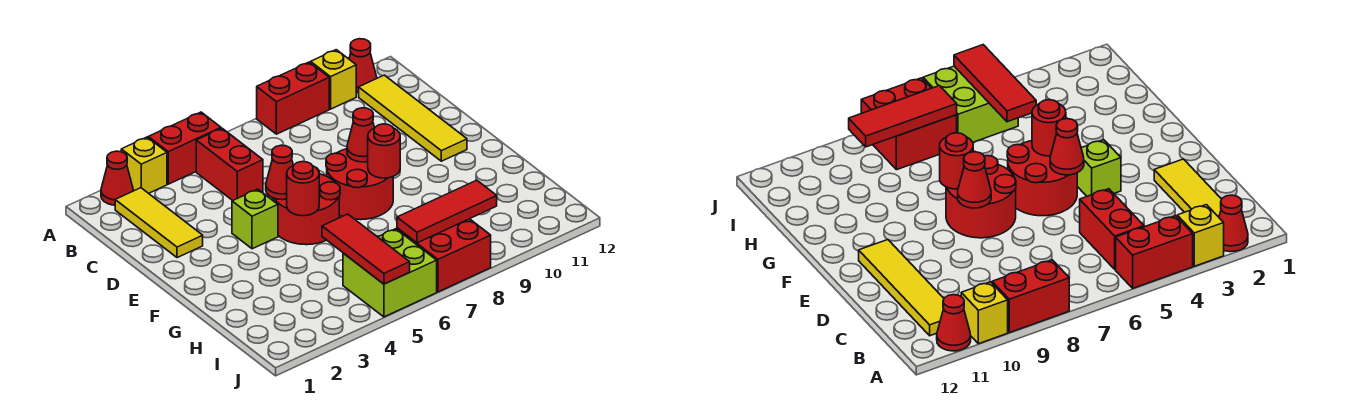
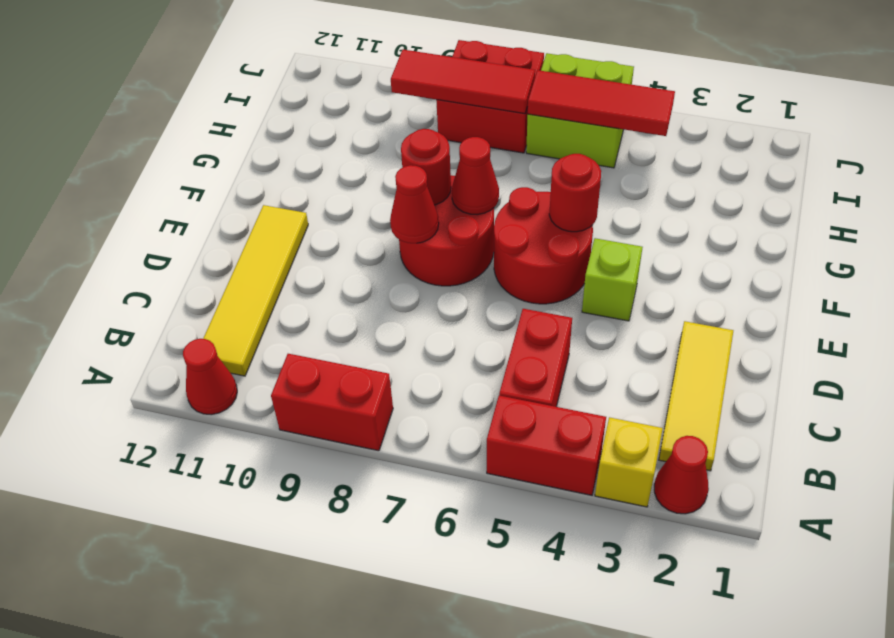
yellow 1x1 brick [311,50,356,109] -> none
red 1x1 cone [266,145,293,200] -> red 1x1 cone moved to [452,137,499,215]
red 1x3 tile [322,214,410,284] -> red 1x3 tile turned to [528,70,675,136]

